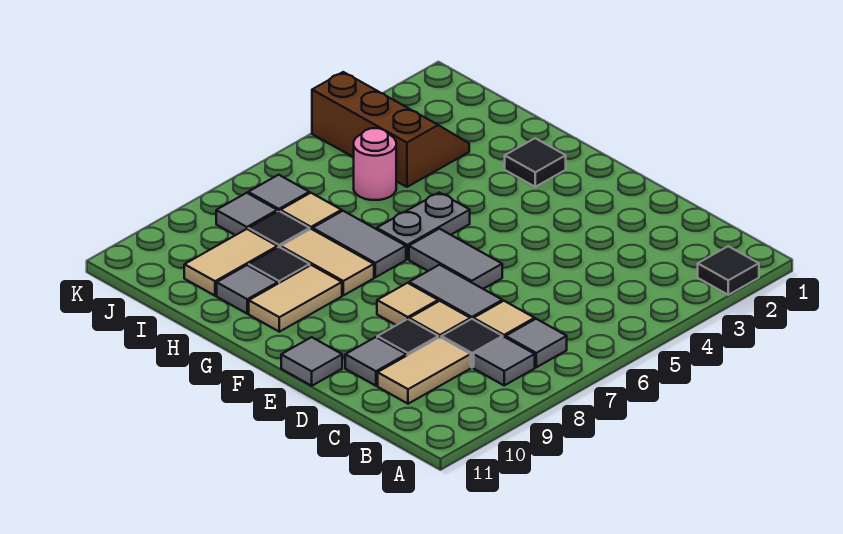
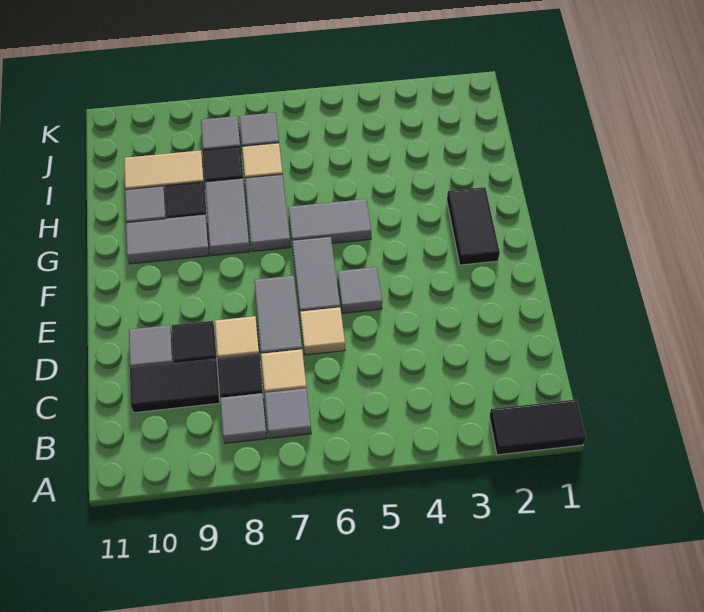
black 1x1 tile [698,246,759,295] -> black 1x2 tile [489,399,586,455]
tan 1x2 tile [378,337,471,404] -> black 1x2 tile [130,359,220,413]
tan 1x1 tile [377,283,438,325] -> tan 1x1 tile moved to [300,307,345,355]
grey 1x1 tile [281,337,342,386] -> grey 1x1 tile moved to [338,267,382,313]
black 1x1 tile [505,138,566,187] -> black 1x2 tile [447,187,500,265]
grey 1x2 plate [377,193,470,259] -> grey 1x2 tile [288,199,371,243]
tan 1x2 tile [281,229,374,295] -> grey 1x2 tile [205,178,250,256]
tan 1x2 tile [249,265,342,332] -> grey 1x2 tile [126,215,209,264]
brown 2x3 slope [312,72,469,187] -> none
pink 1x1 round brick [354,128,396,200] -> none

